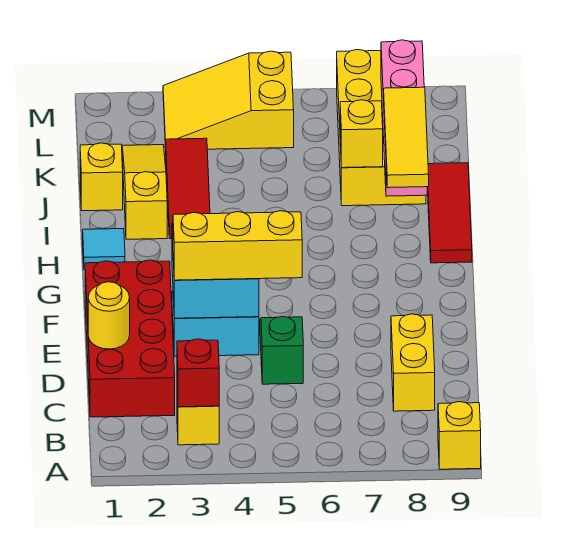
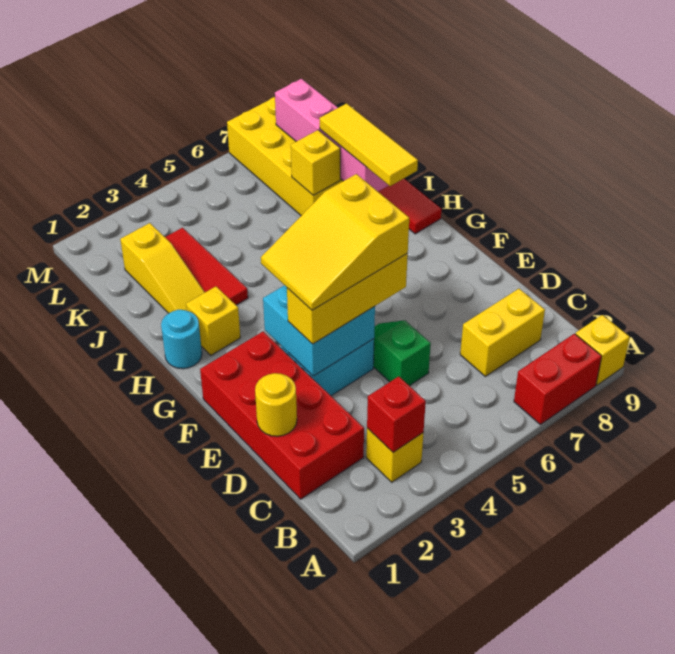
none -> red 1x2 brick [514,334,602,425]
yellow 1x2 brick [391,314,435,411] -> yellow 1x2 brick turned to [460,289,545,376]
cyan 1x1 tile [83,229,125,270] -> cyan 1x1 round brick [161,310,202,369]
yellow 1x3 slope [122,145,167,239] -> yellow 1x3 slope turned to [120,223,205,313]
yellow 1x1 brick [80,143,123,211] -> yellow 1x1 brick moved to [186,287,240,355]
yellow 2x3 slope [163,51,294,149] -> yellow 2x3 slope moved to [261,174,409,310]

